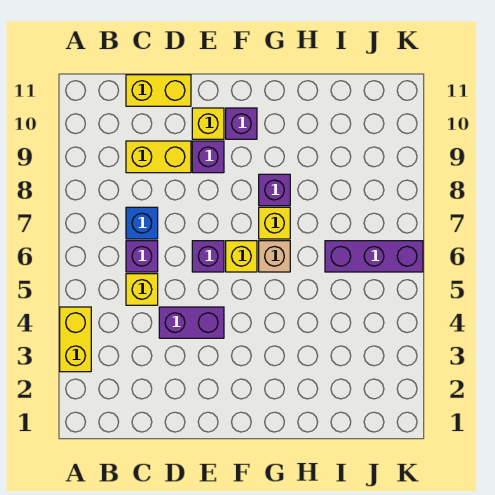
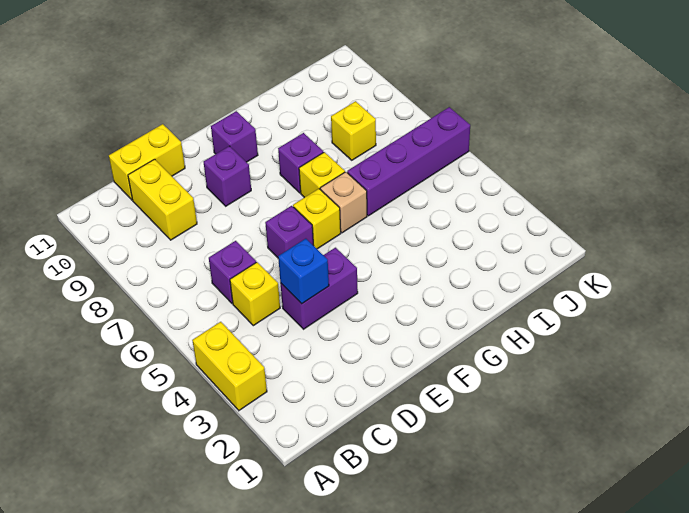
blue 1x1 brick [126,207,158,239] -> blue 1x1 brick moved to [278,239,329,304]
yellow 1x2 brick [126,141,191,173] -> yellow 1x2 brick turned to [128,159,197,240]
yellow 1x1 brick [192,108,224,139] -> yellow 1x1 brick moved to [331,101,376,160]
purple 1x3 brick [325,241,423,272] -> purple 1x4 brick [347,107,470,216]

